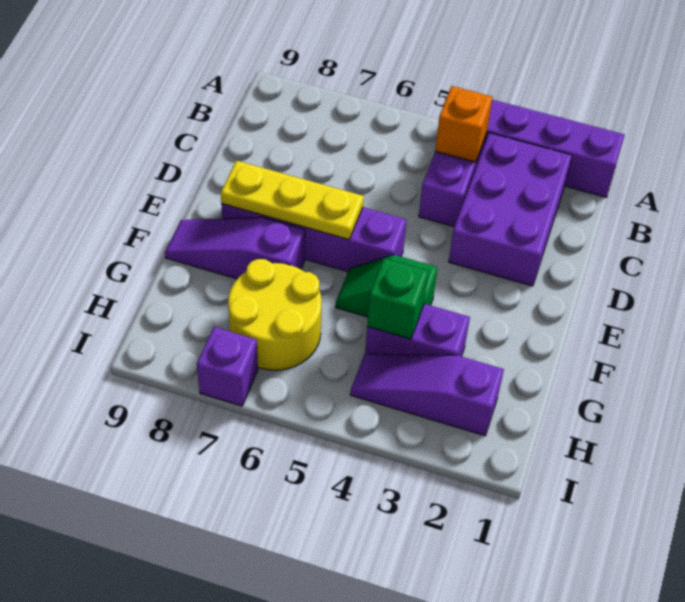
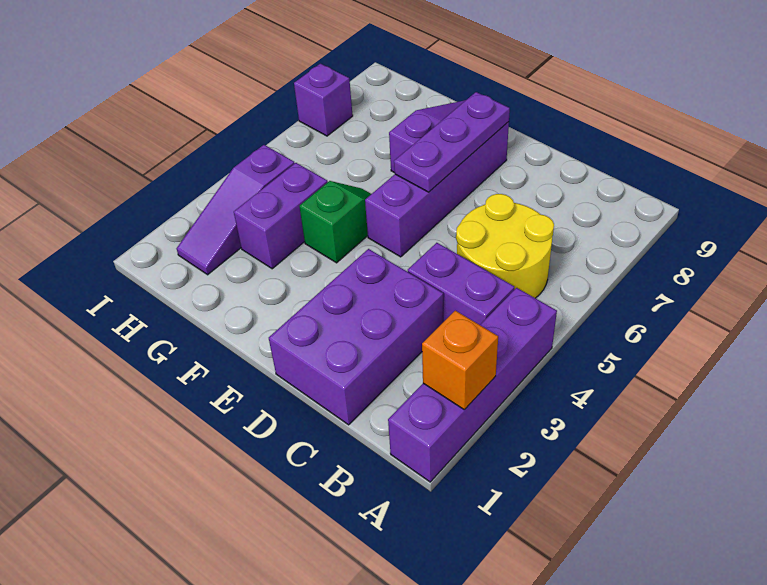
purple 2x3 brick [449,133,572,286] -> purple 2x3 brick turned to [269,249,443,425]
orange 1x1 brick [435,86,492,162] -> orange 1x1 brick moved to [422,311,498,410]
yellow 1x3 plate [221,160,364,240] -> purple 1x3 plate [394,92,510,192]
green 1x1 brick [367,258,428,339] -> none
yellow 2x2 round brick [228,259,321,370] -> yellow 2x2 round brick moved to [456,194,554,298]
purple 1x3 slope [350,354,504,436] -> purple 1x3 slope turned to [177,145,295,275]

